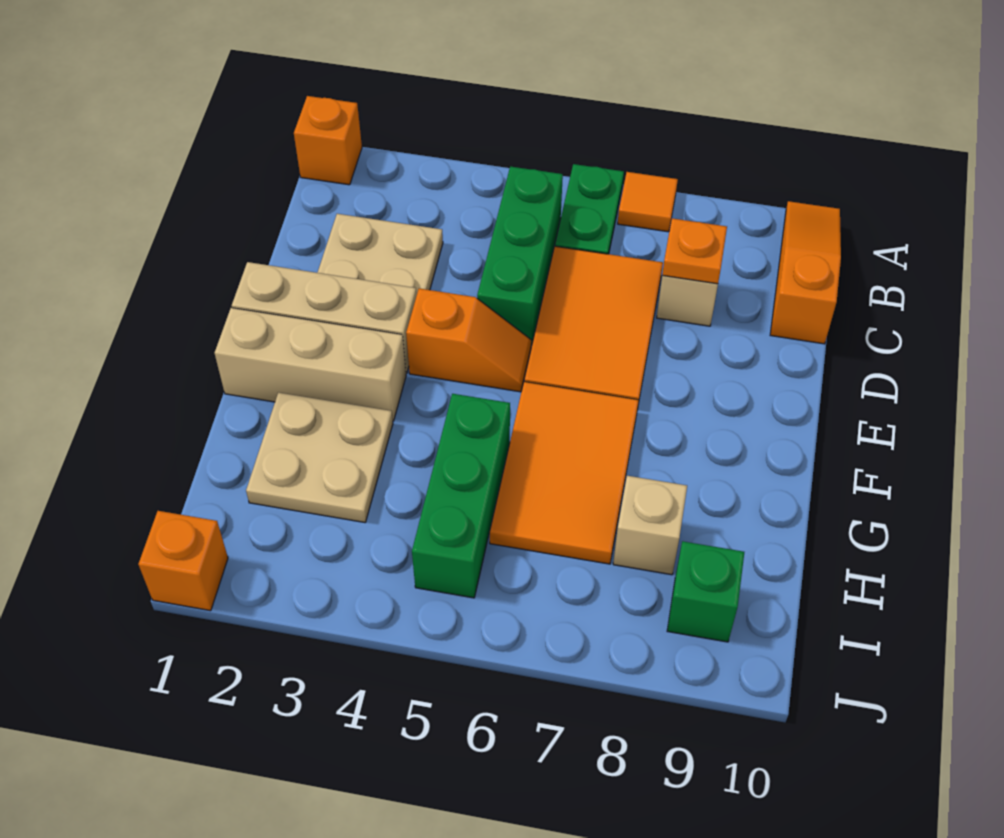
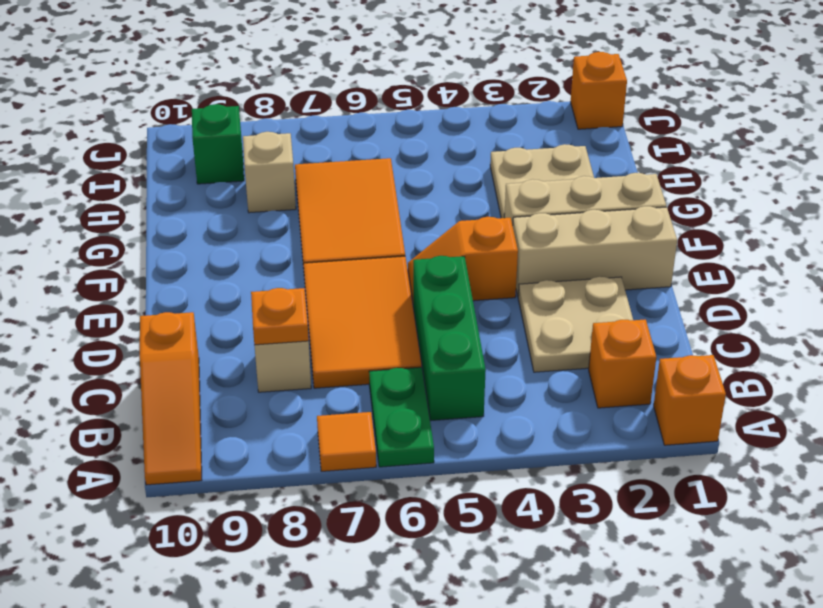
none -> orange 1x1 brick [589,319,656,408]
green 1x3 brick [412,394,510,598] -> none

